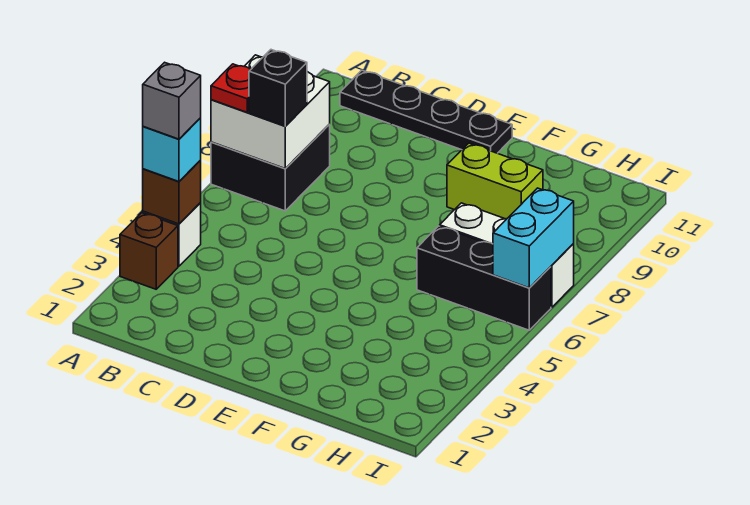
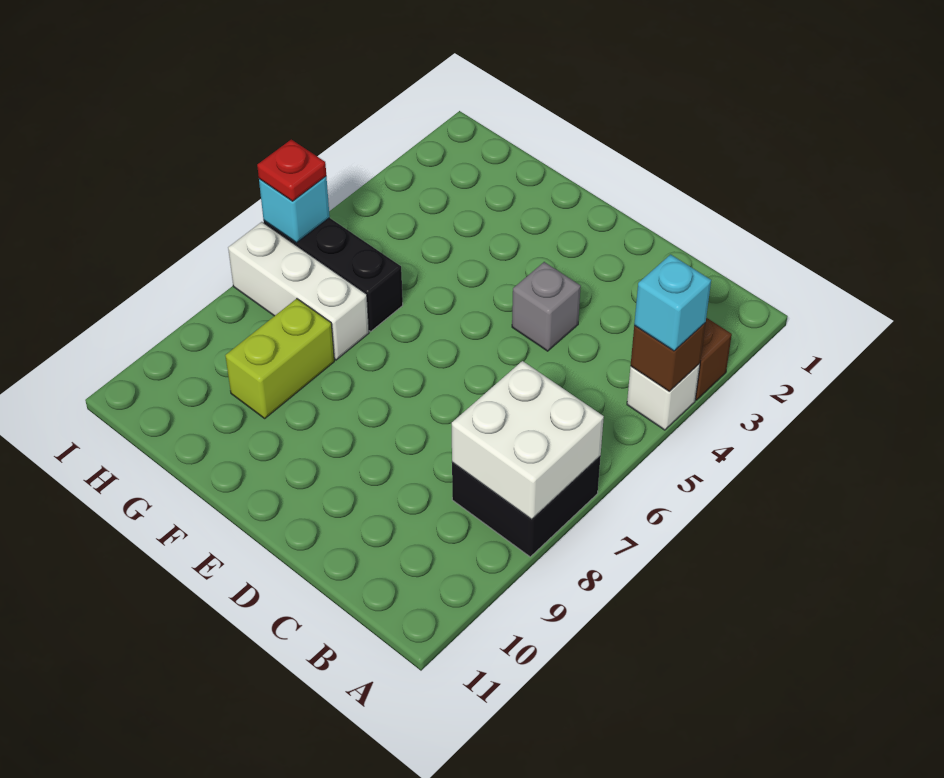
grey 1x1 brick [143,62,201,139] -> grey 1x1 brick moved to [512,262,581,351]
red 1x1 plate [211,64,251,112] -> red 1x1 plate moved to [257,139,326,201]
black 1x1 brick [249,50,307,126] -> none
black 1x4 plate [340,70,512,153] -> none
lime 1x2 brick [447,143,543,219] -> lime 1x2 brick turned to [225,299,334,418]
cyan 1x2 brick [493,188,574,288] -> cyan 1x1 brick [259,176,330,243]

